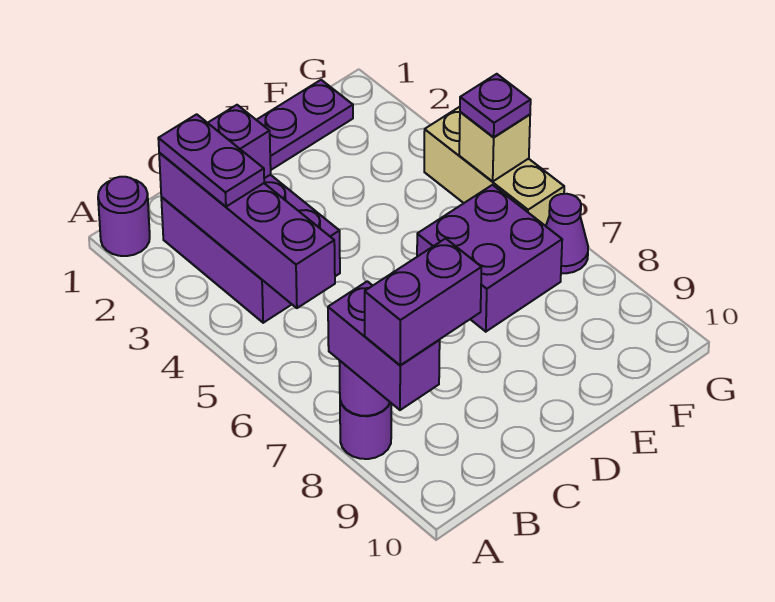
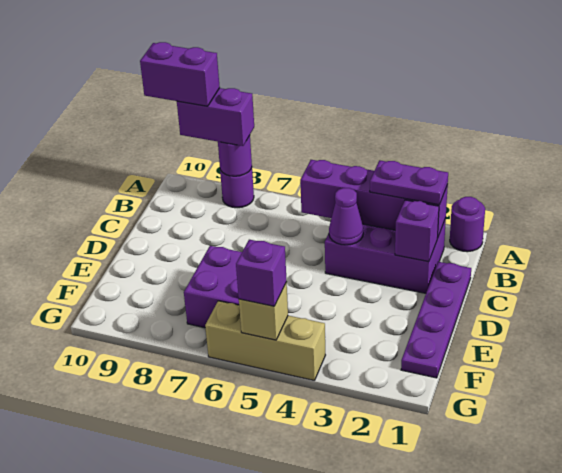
purple 1x2 brick [365,239,481,365] -> purple 1x2 brick turned to [140,42,220,106]
purple 1x1 plate [460,74,531,137] -> purple 1x1 brick [236,240,287,306]
purple 1x1 cone [546,194,588,273] -> purple 1x1 cone moved to [329,188,363,245]

